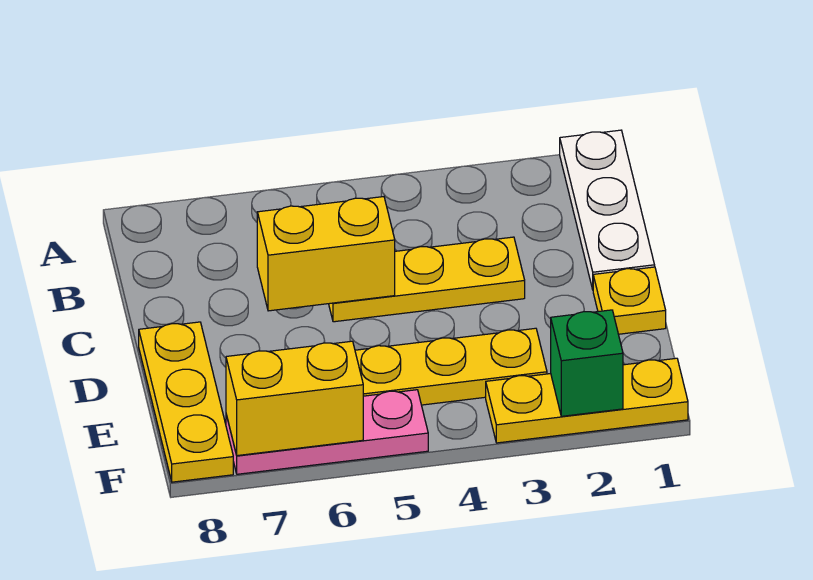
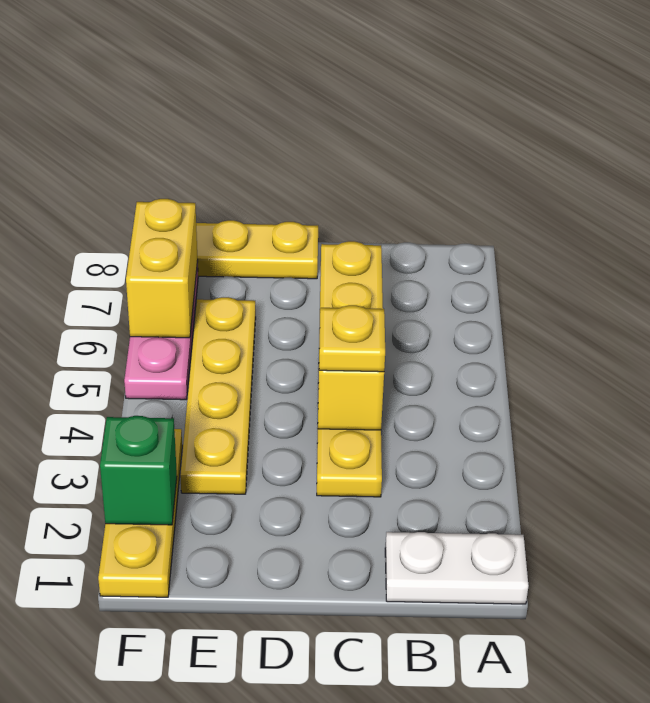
white 1x3 plate [560,130,655,289] -> white 1x2 plate [385,532,529,604]
yellow 1x2 brick [257,197,395,311] -> yellow 1x3 brick [318,241,384,430]
yellow 1x1 plate [593,267,666,334] -> yellow 1x1 plate moved to [319,305,385,372]

